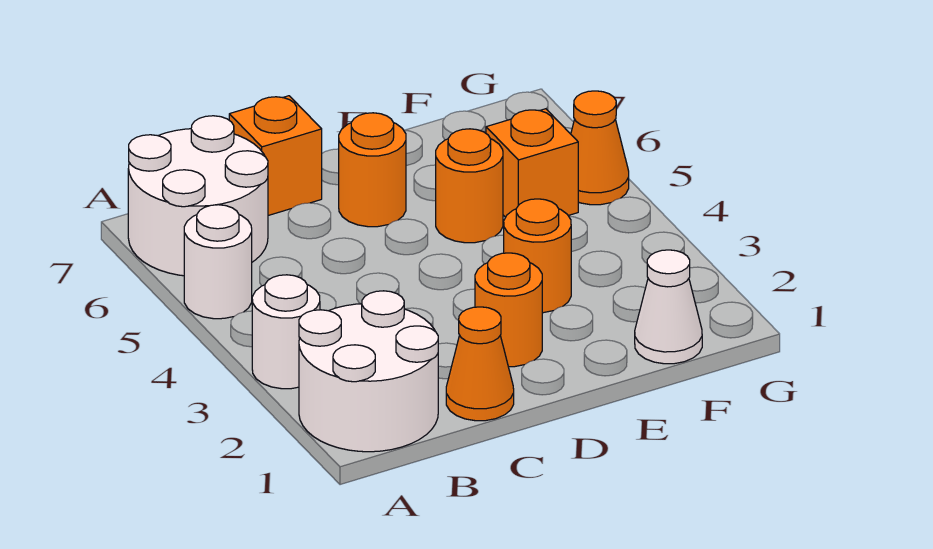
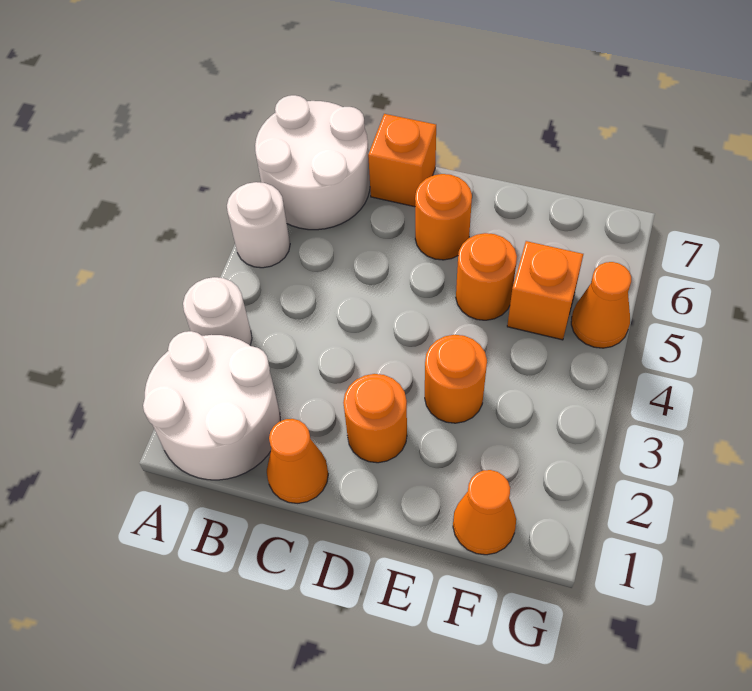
white 1x1 cone [635,250,702,364] -> orange 1x1 cone [453,470,516,555]

